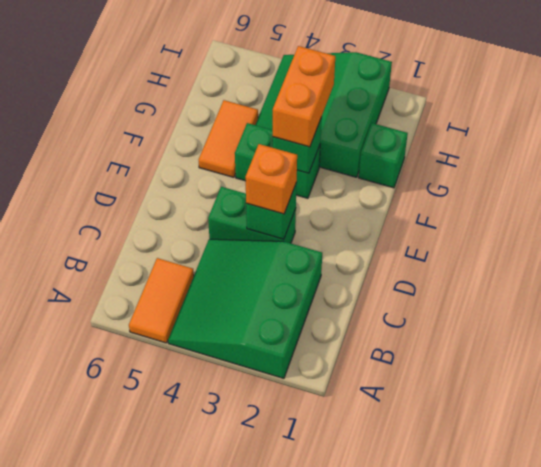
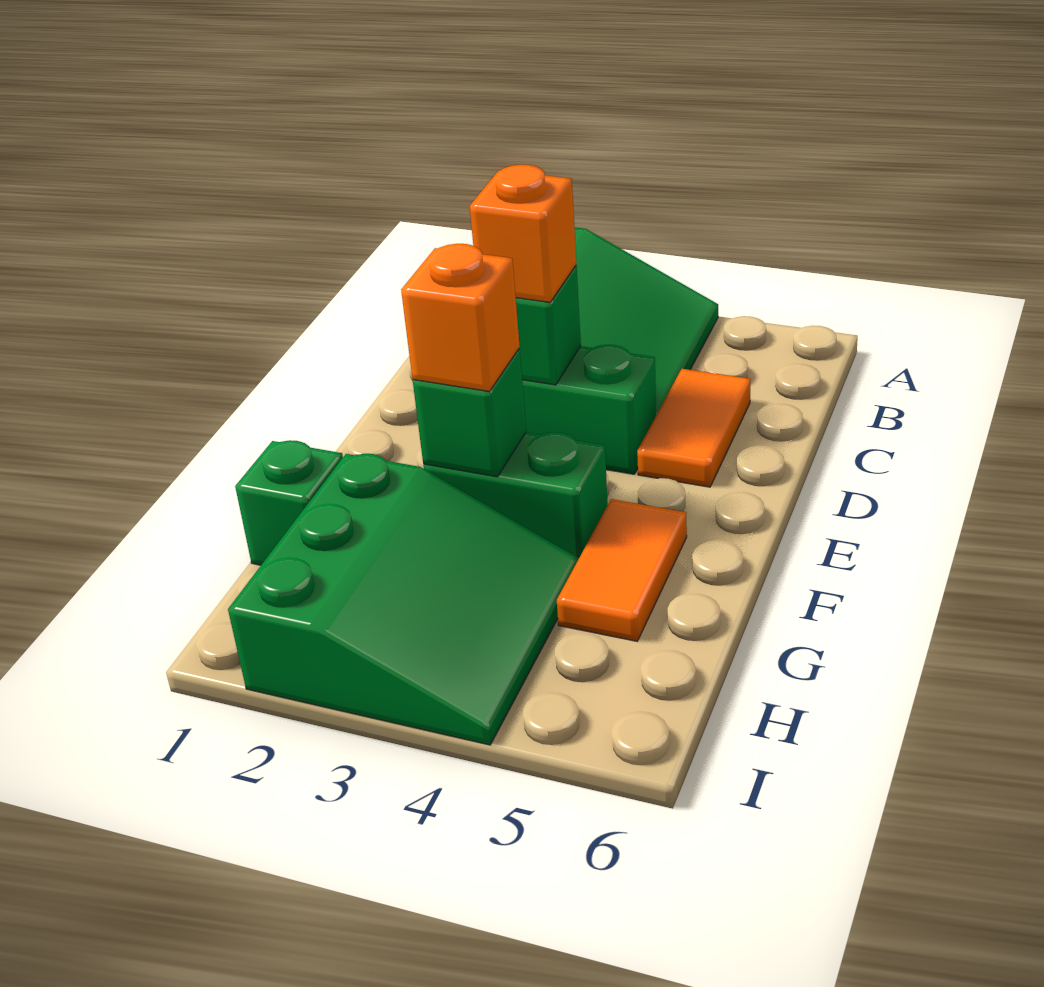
orange 1x2 tile [129,258,194,343] -> orange 1x2 tile moved to [637,369,751,487]
orange 1x2 brick [273,46,335,147] -> orange 1x1 brick [401,244,520,391]

